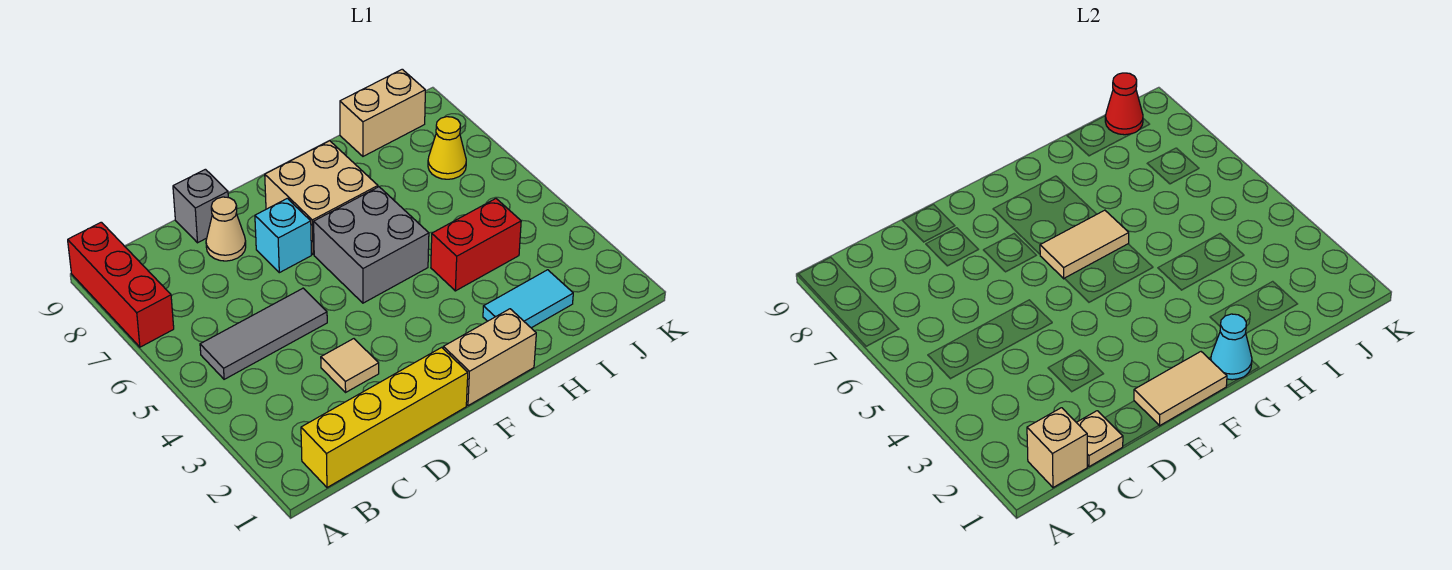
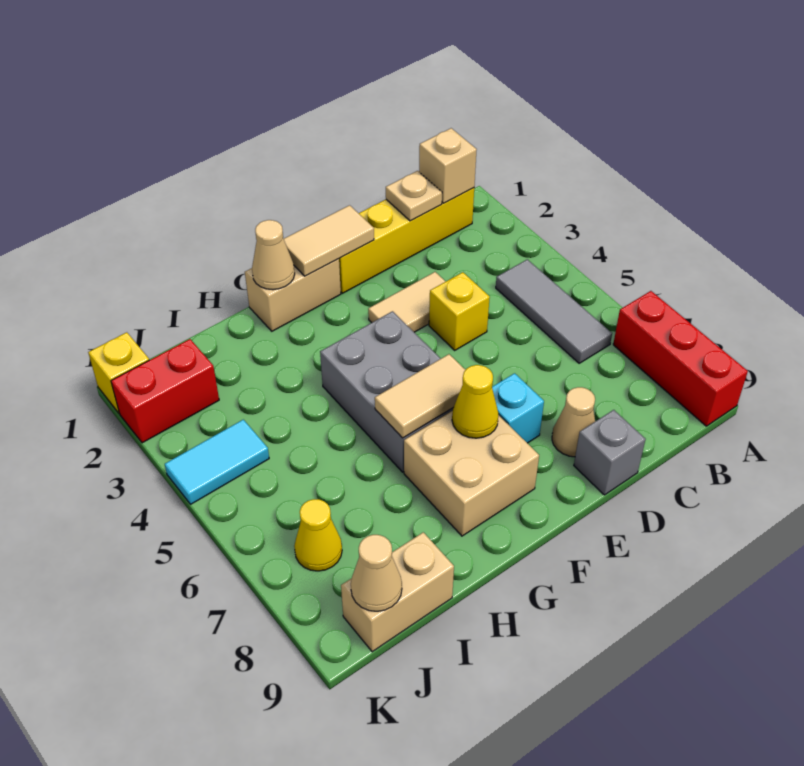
grey 1x3 tile [200,288,327,379] -> grey 1x3 tile turned to [496,259,612,363]
tan 1x1 tile [321,339,379,392] -> tan 1x2 tile [368,272,446,332]
none -> yellow 1x1 brick [429,272,490,350]
grey 2x2 brick [314,187,429,303] -> grey 2x3 brick [320,311,453,472]
none -> yellow 1x1 cone [452,365,499,438]
cyan 1x1 cone [1211,314,1252,380] -> tan 1x1 cone [252,220,295,290]
cyan 1x2 tile [483,270,573,328] -> cyan 1x2 tile moved to [165,420,269,504]
red 1x2 brick [431,199,521,291] -> red 1x2 brick moved to [111,339,219,443]
red 1x1 cone [1105,73,1143,135] -> tan 1x1 cone [351,535,402,611]
none -> yellow 1x1 brick [88,332,149,414]

